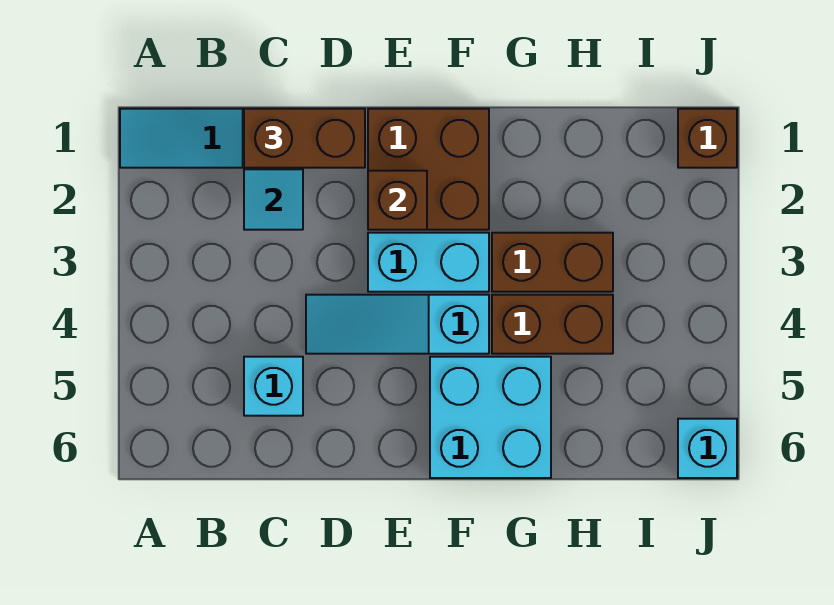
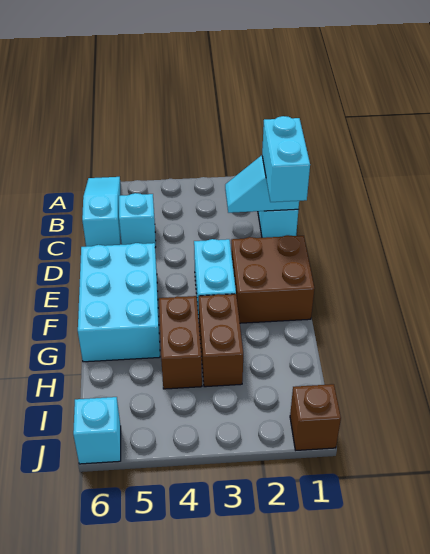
brown 1x2 brick [244,109,365,168] -> cyan 1x2 brick [262,116,310,202]
cyan 1x3 slope [306,295,489,354] -> cyan 1x3 slope moved to [82,177,120,247]
brown 1x1 brick [368,171,427,230] -> none
cyan 2x2 brick [430,357,551,478] -> cyan 2x3 brick [78,243,160,362]

